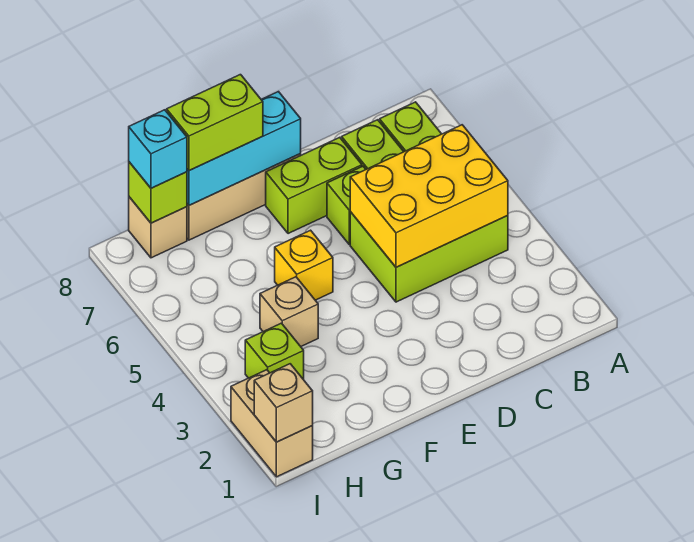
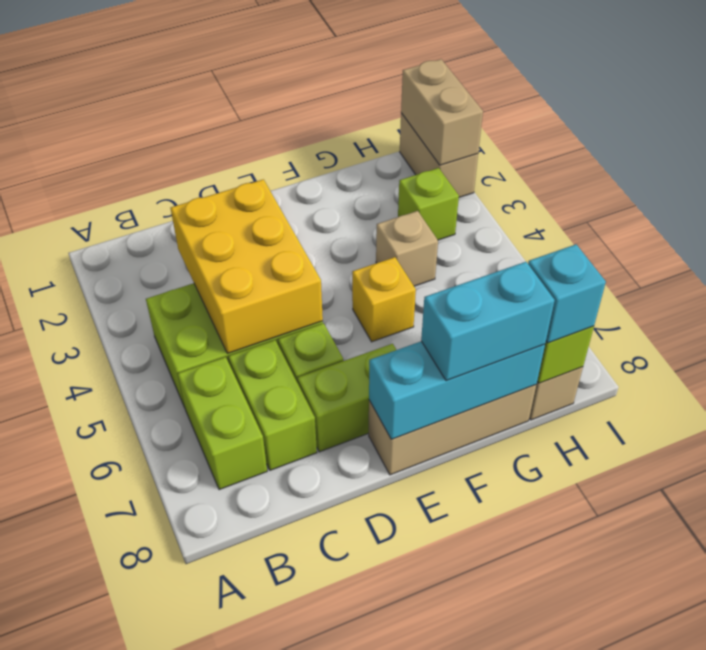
yellow 2x3 brick [350,125,508,267] -> yellow 2x3 brick turned to [171,179,323,353]
lime 1x2 brick [167,75,263,171] -> cyan 1x2 brick [421,262,555,381]
tan 1x1 brick [254,364,313,442] -> tan 1x2 brick [401,59,483,165]

